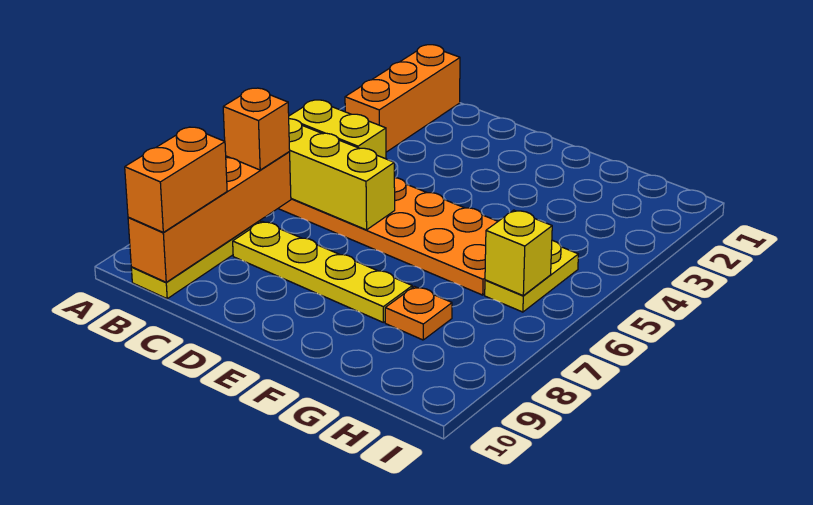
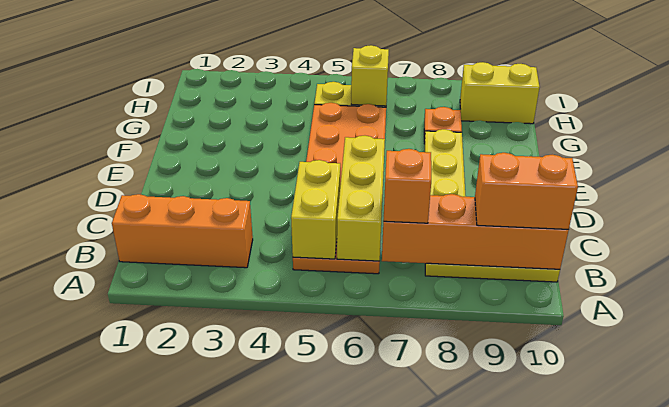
none -> yellow 1x2 brick [460,62,540,124]

